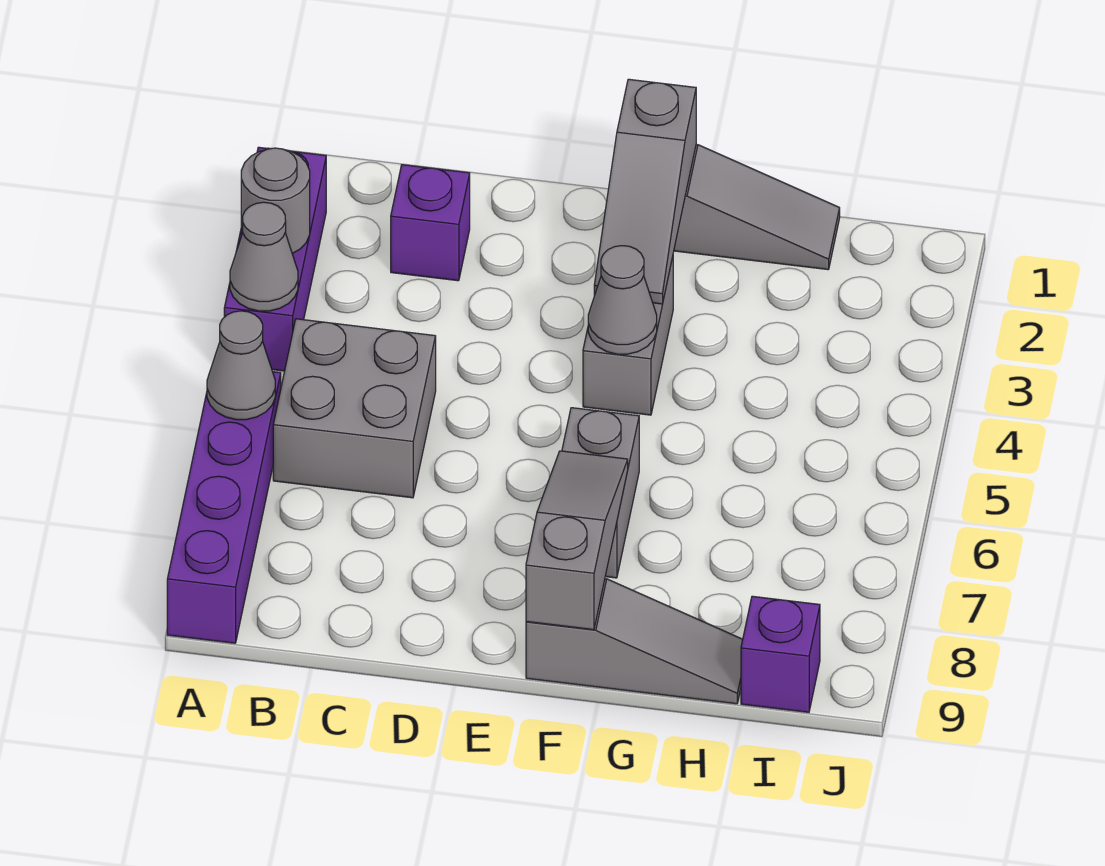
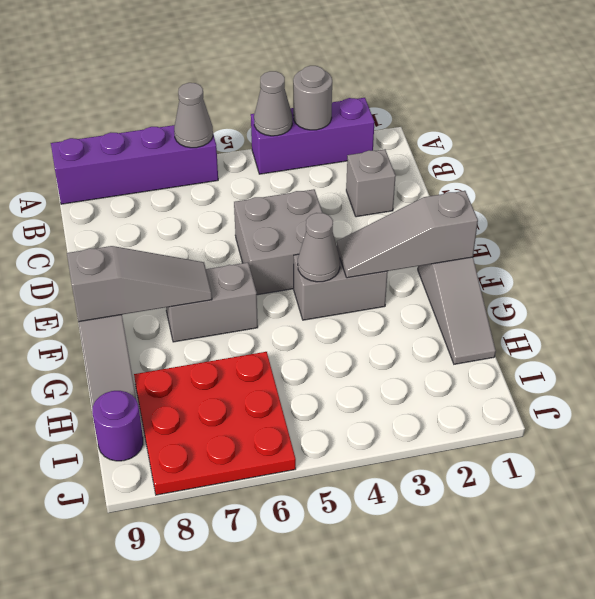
grey 2x2 brick [273,319,436,498] -> grey 2x2 brick moved to [234,189,322,295]
purple 1x1 brick [391,165,470,281] -> grey 1x1 brick [346,149,396,217]
none -> red 3x3 plate [134,352,296,495]
purple 1x1 brick [741,596,820,712] -> purple 1x1 round brick [92,391,143,461]

